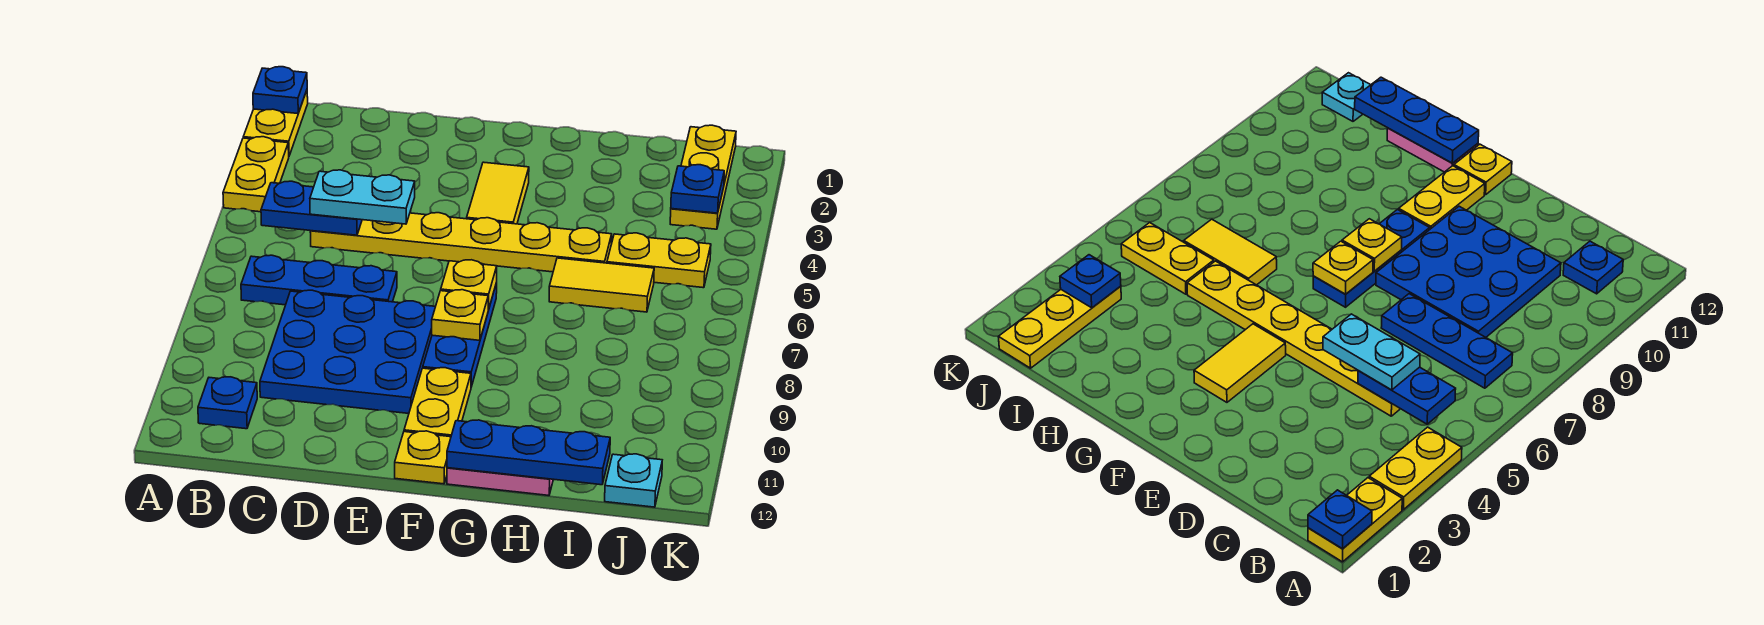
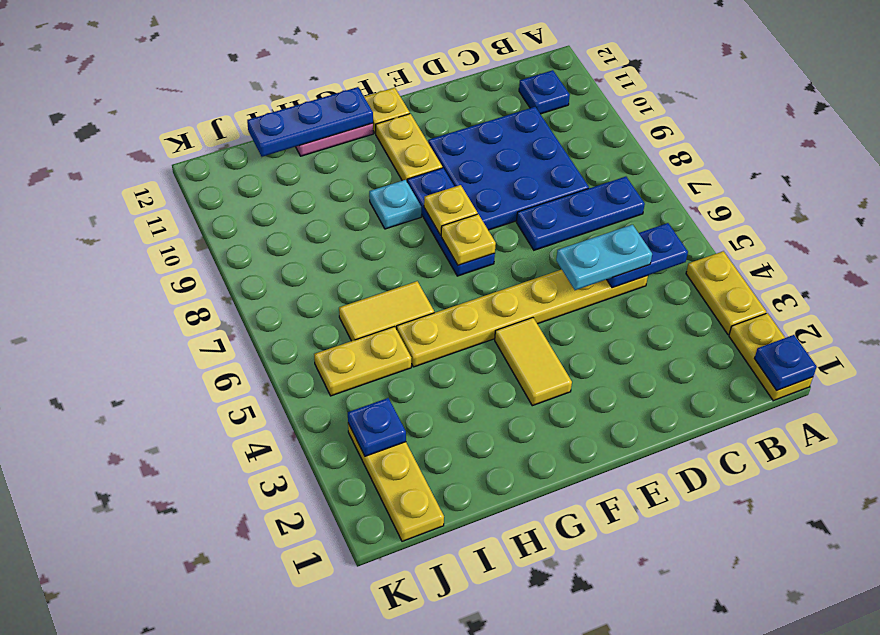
cyan 1x1 plate [605,454,662,507] -> cyan 1x1 plate moved to [369,180,421,229]

